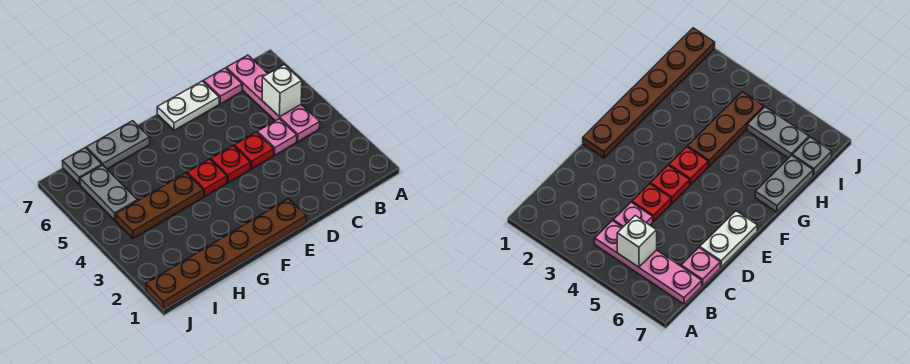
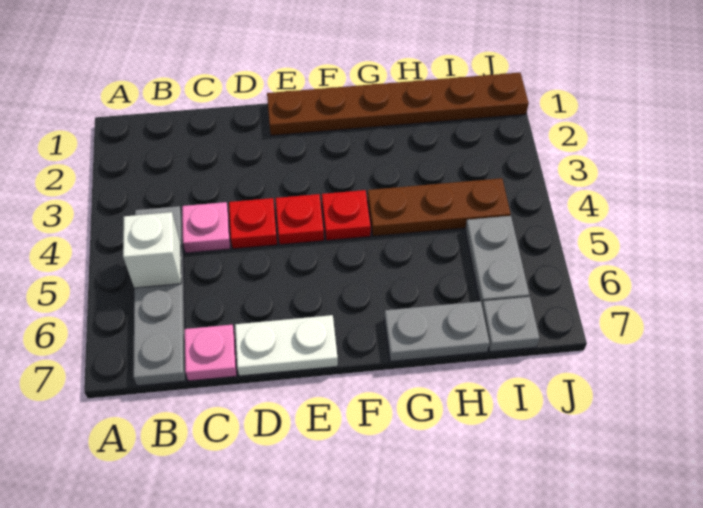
pink 1x4 plate [226,55,320,142] -> grey 1x4 plate [133,206,186,386]

